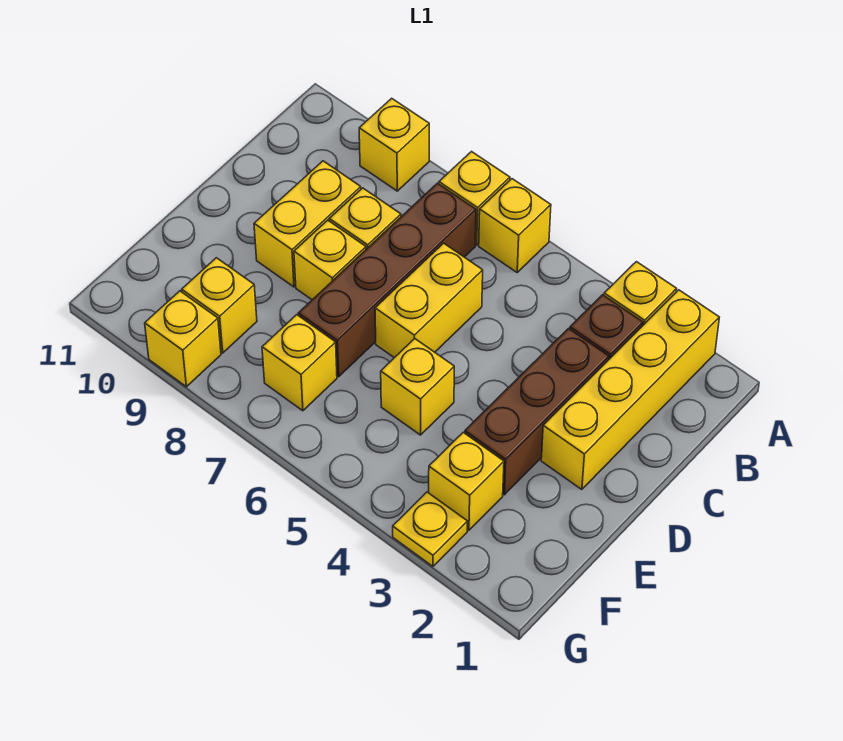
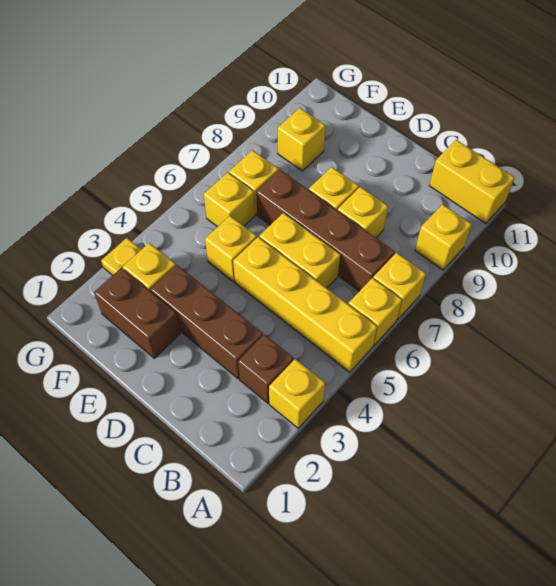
yellow 1x4 brick [541,290,719,490] -> yellow 1x4 brick moved to [233,237,377,372]
yellow 1x2 brick [254,161,361,287] -> yellow 1x2 brick moved to [429,140,515,224]
none -> brown 1x2 brick [94,268,180,358]
yellow 1x1 brick [145,291,221,387] -> yellow 1x1 brick moved to [204,172,255,227]

